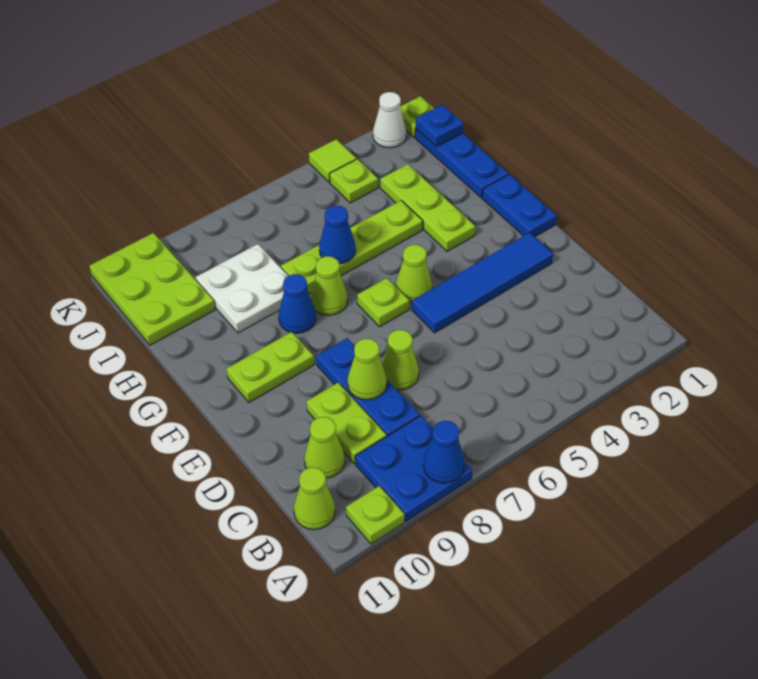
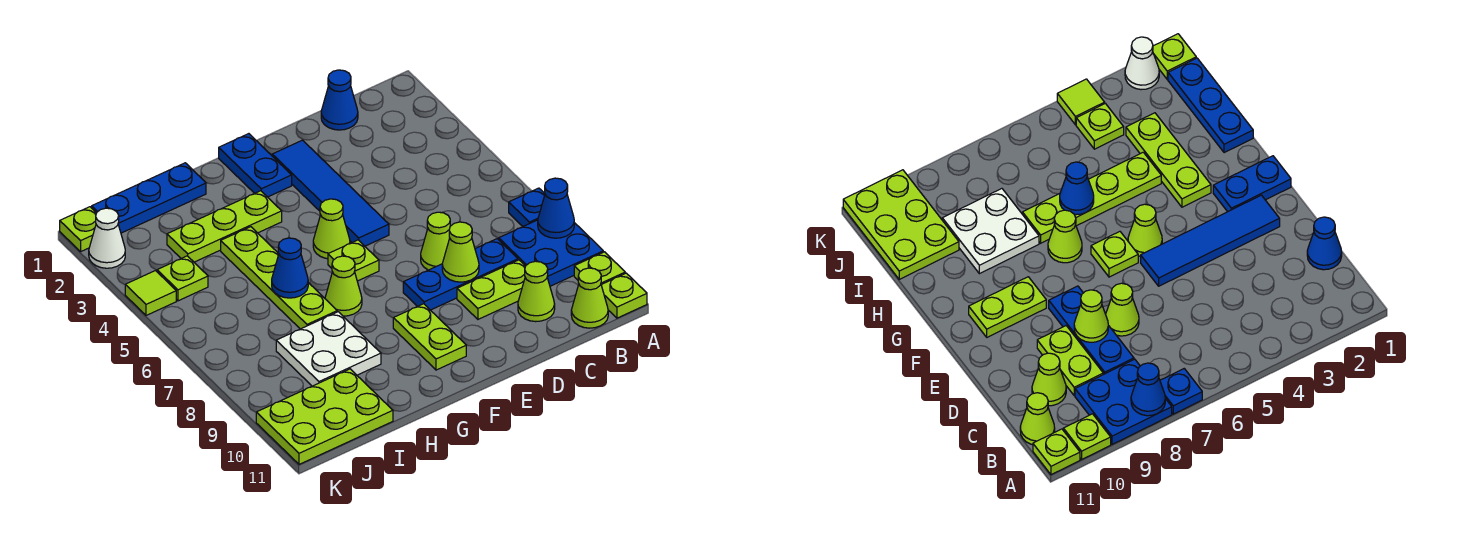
none -> lime 1x1 plate [601,273,647,318]
blue 1x2 plate [482,174,557,237] -> blue 1x2 plate turned to [219,134,292,197]
blue 1x1 cone [278,274,316,333] -> blue 1x1 cone moved to [321,70,358,130]
blue 1x1 plate [416,104,463,147] -> blue 1x1 plate moved to [509,188,545,226]

